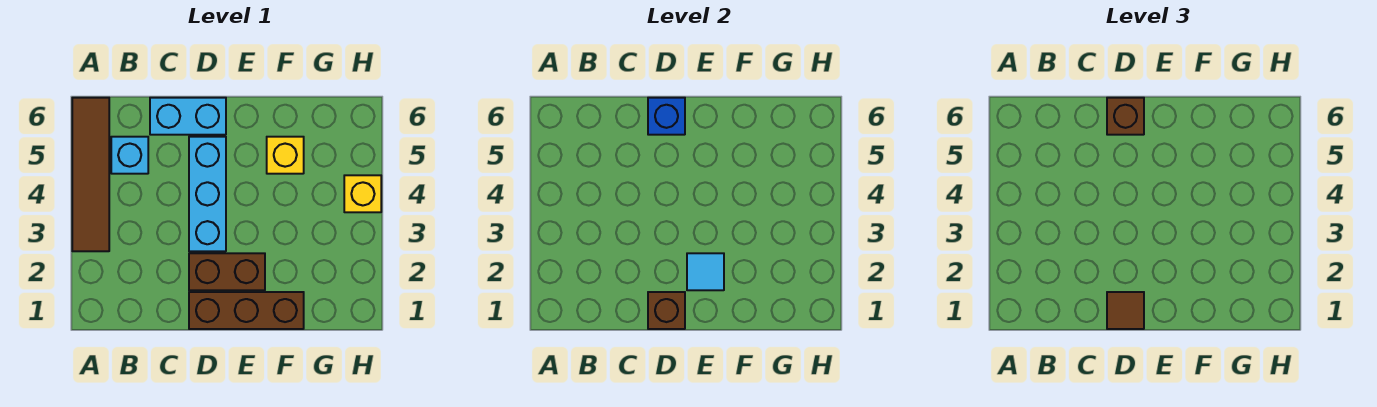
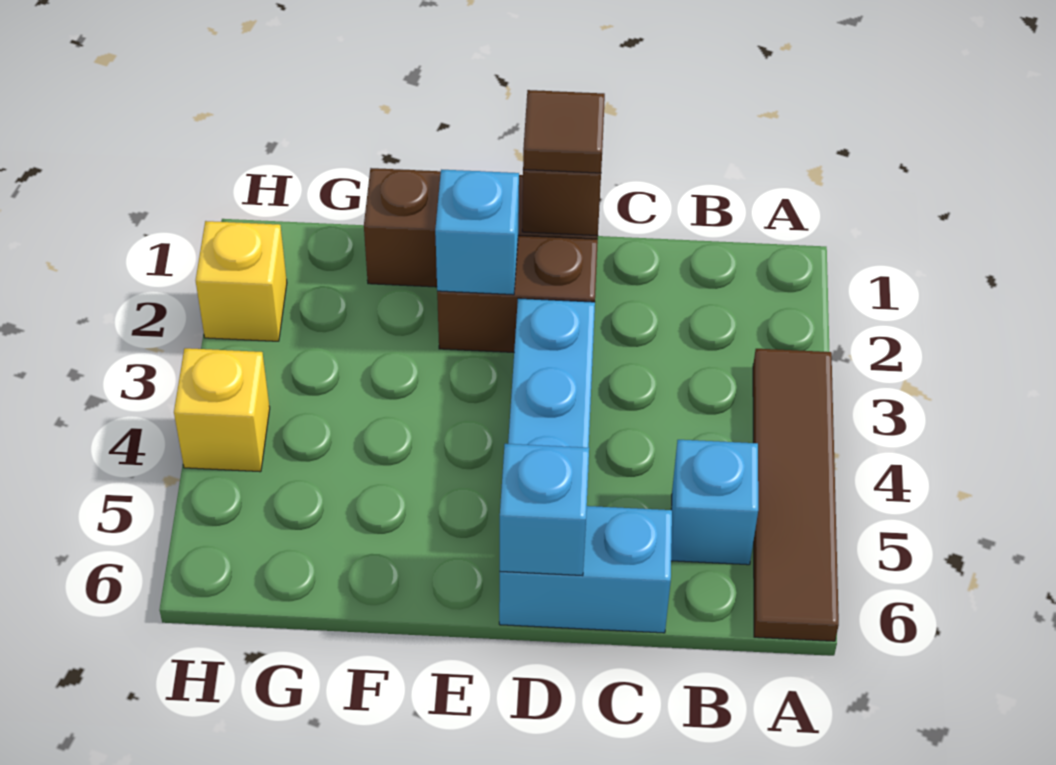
blue 1x1 brick [648,98,685,135] -> cyan 1x1 brick [500,444,589,576]
brown 1x1 brick [1107,98,1144,135] -> none
cyan 1x1 tile [687,253,724,290] -> cyan 1x1 brick [435,170,519,295]
yellow 1x1 brick [267,137,304,174] -> yellow 1x1 brick moved to [196,221,287,341]

